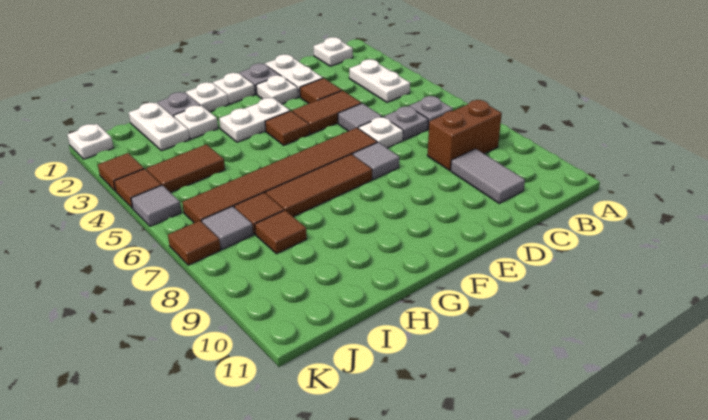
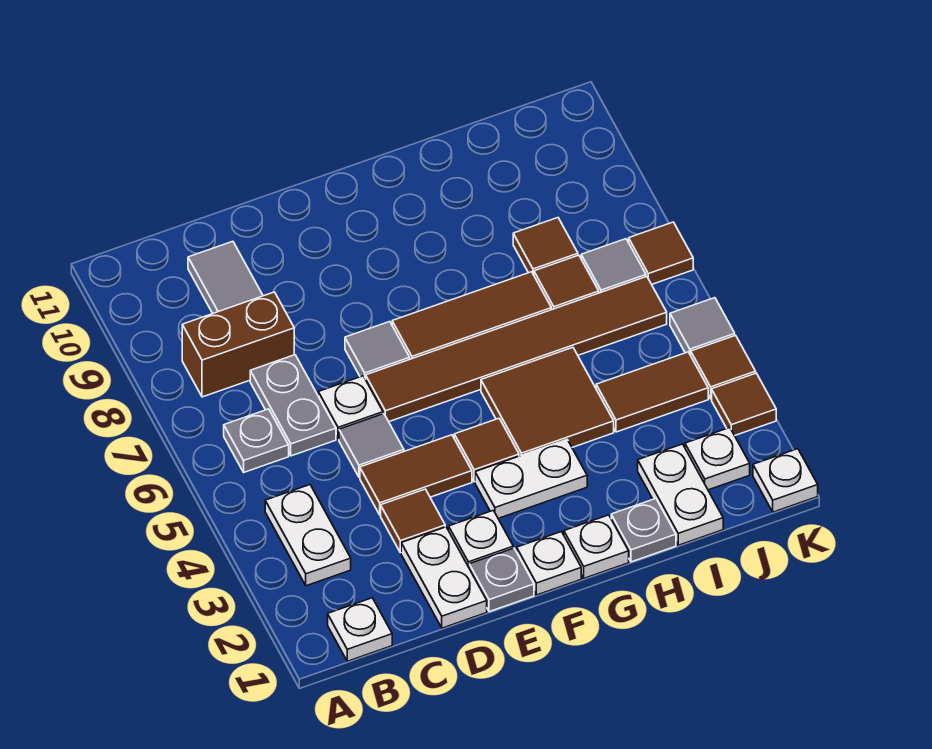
grey 1x1 plate [384,106,428,140] -> grey 1x2 plate [250,355,336,456]
none -> brown 2x2 tile [481,347,614,456]
white 1x1 plate [174,105,218,139] -> white 1x1 plate moved to [685,428,750,490]

